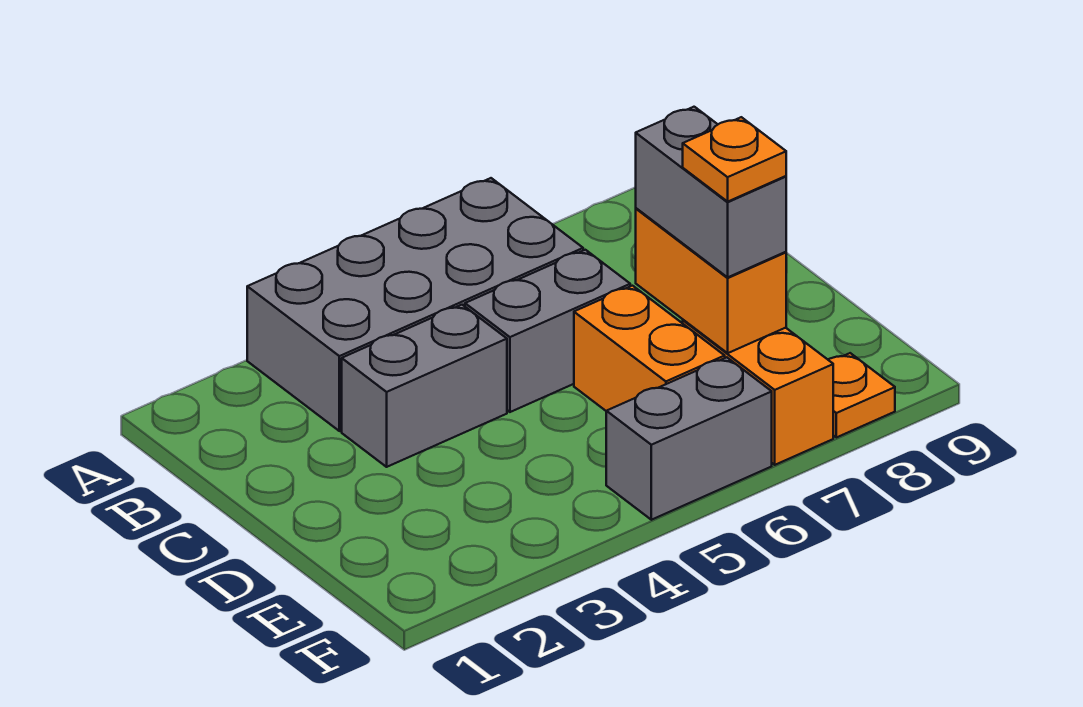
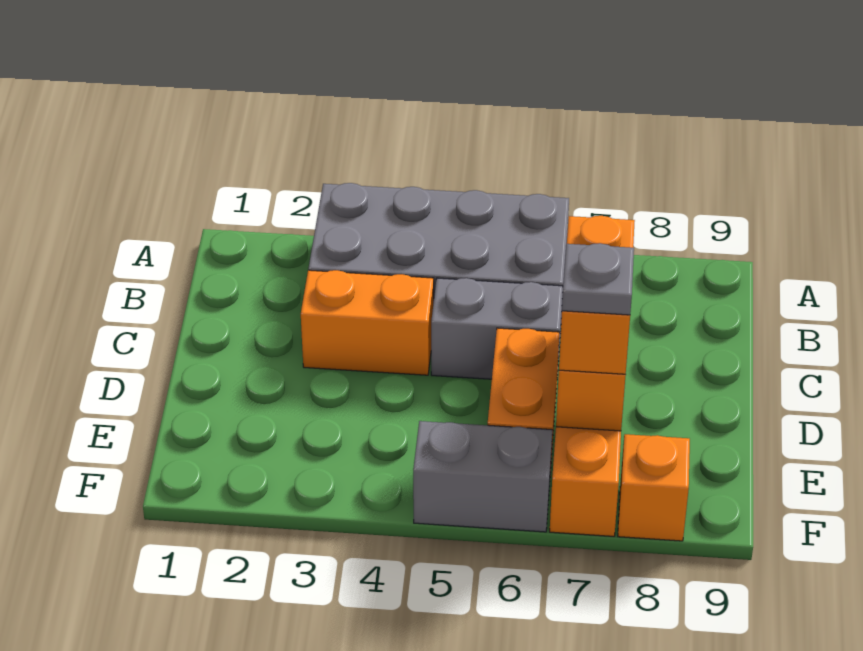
grey 1x2 brick [342,305,507,467] -> orange 1x2 brick [301,270,434,375]
grey 1x2 brick [636,107,786,277] -> orange 1x2 brick [559,216,635,374]
orange 1x1 plate [683,117,786,202] -> grey 1x1 plate [562,243,634,315]
orange 1x1 plate [828,353,895,437] -> orange 1x1 brick [618,434,690,541]

